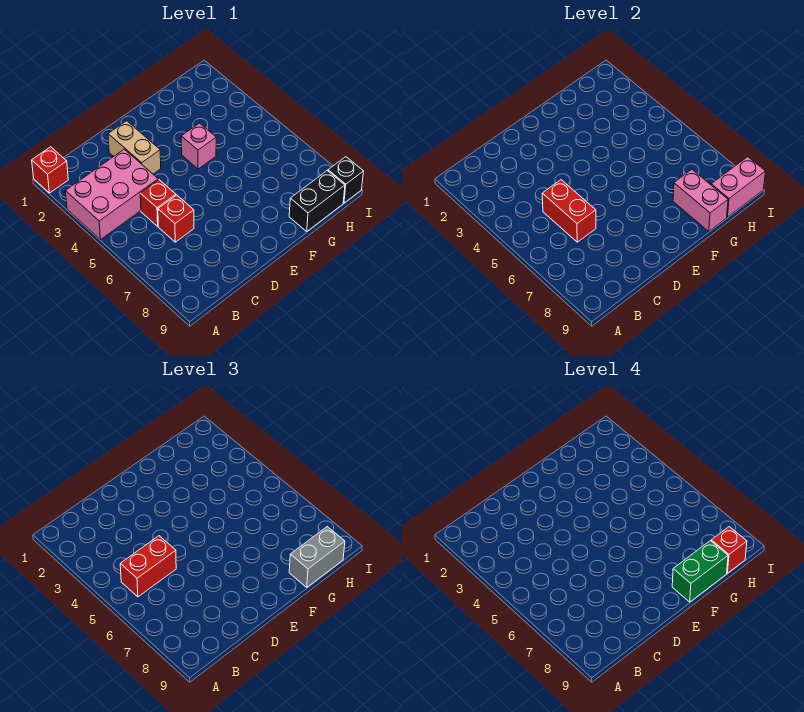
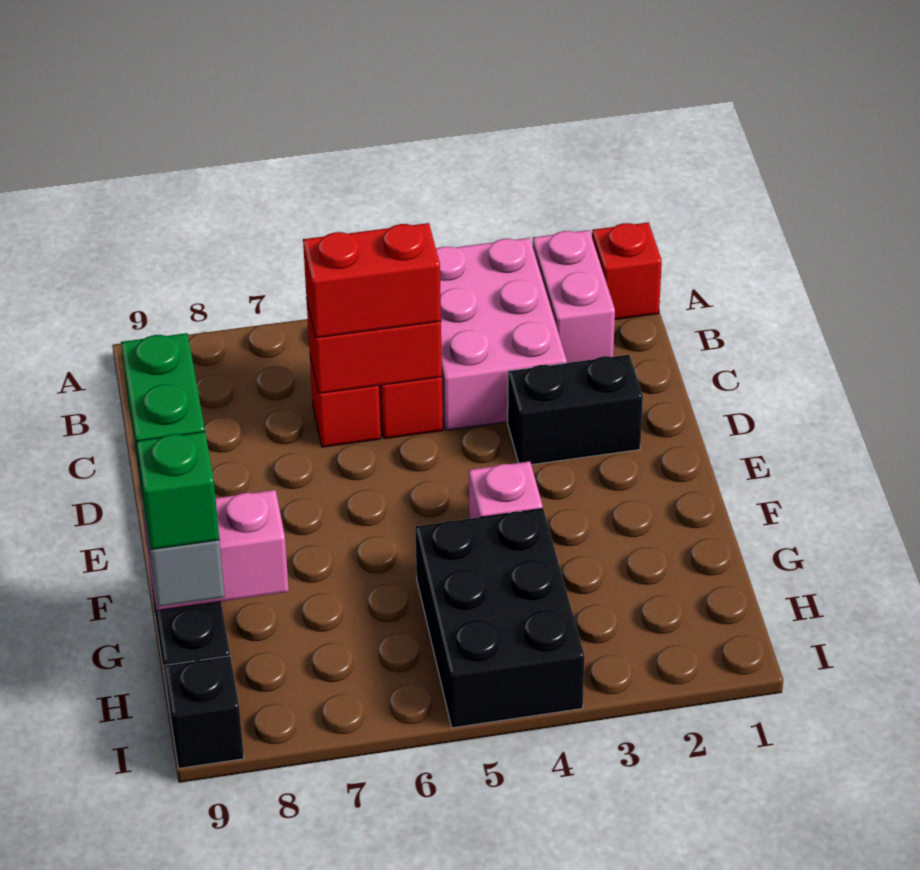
red 1x2 brick [120,536,176,597] -> red 1x2 brick turned to [303,223,441,338]
tan 1x2 brick [108,121,161,174] -> black 1x2 brick [508,355,643,465]
none -> black 2x3 brick [415,508,585,728]
pink 1x2 brick [711,157,766,217] -> pink 1x2 brick moved to [533,230,615,363]
red 1x1 brick [711,527,747,573] -> green 1x1 brick [136,432,219,549]

